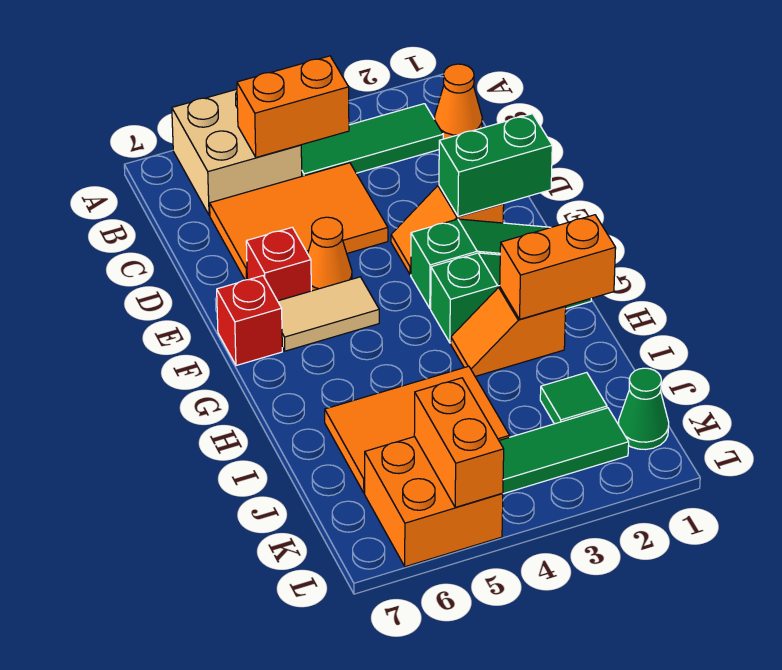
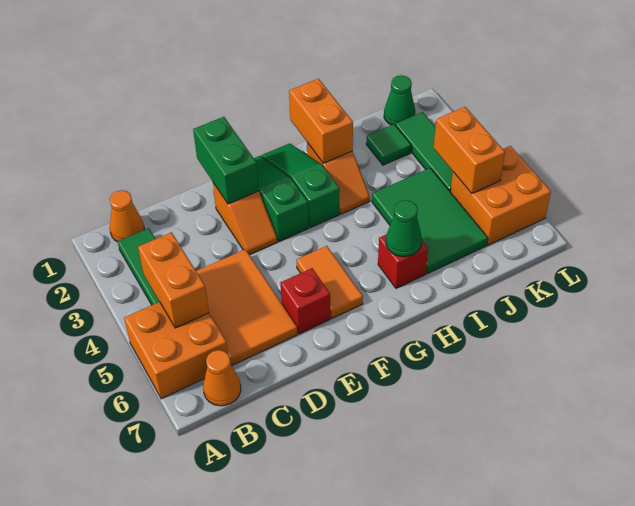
tan 2x2 brick [172,89,302,215] -> orange 2x2 brick [124,302,228,399]
orange 1x1 cone [308,217,352,291] -> orange 1x1 cone moved to [203,350,241,406]
tan 1x2 tile [278,277,379,351] -> orange 1x2 tile [297,246,363,318]
red 1x1 brick [217,276,282,365] -> red 1x1 brick moved to [378,234,428,288]
none -> green 1x1 cone [386,200,422,257]
orange 2x3 tile [325,366,510,493] -> green 2x3 tile [372,168,488,274]
orange 1x2 brick [414,378,504,507] -> orange 1x2 brick turned to [434,107,505,193]

